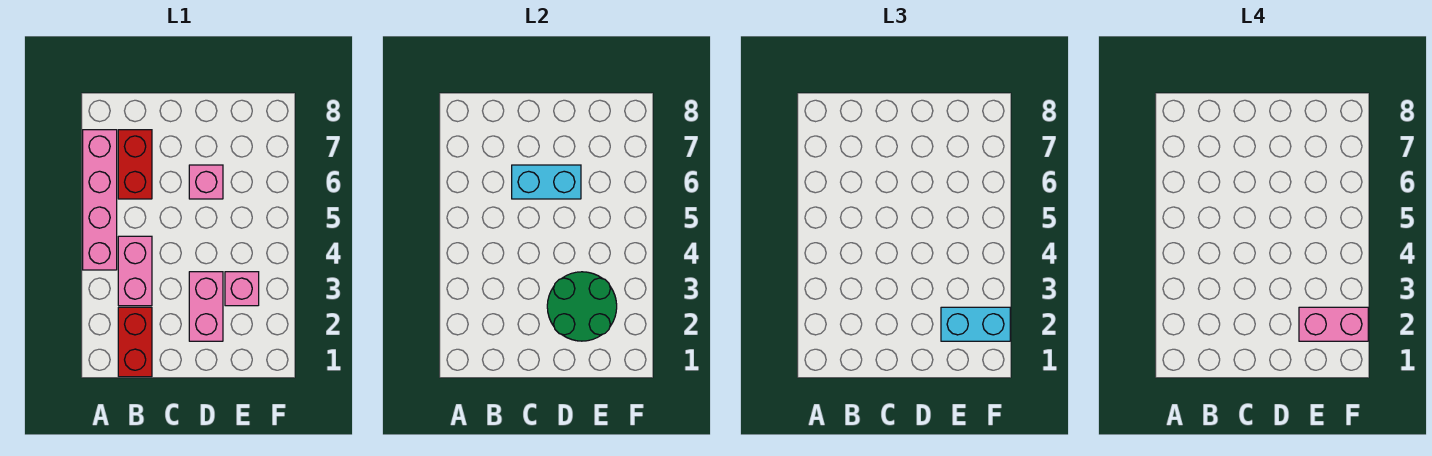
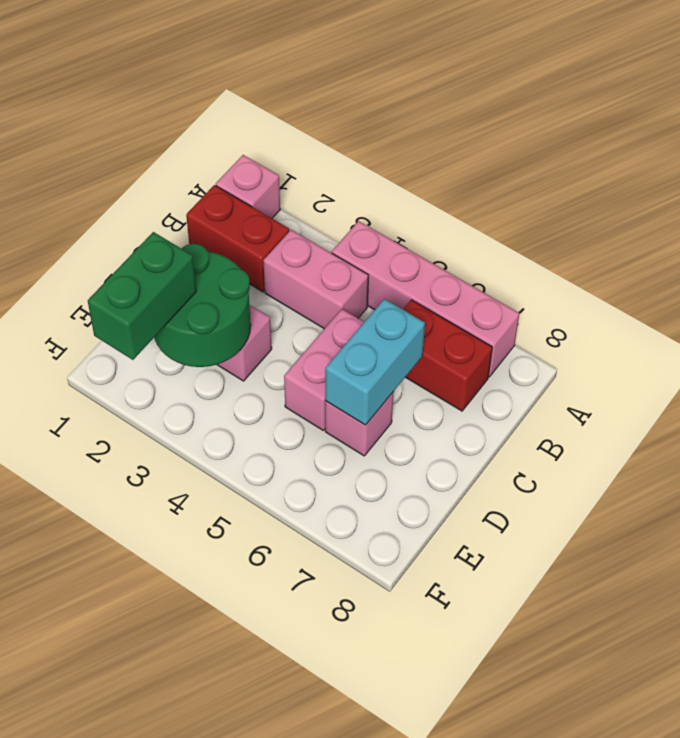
cyan 1x2 brick [941,307,1010,341] -> green 1x2 brick [88,232,196,360]
pink 1x2 brick [1299,307,1368,341] -> pink 1x2 brick moved to [284,309,364,430]
pink 1x1 brick [225,272,259,306] -> pink 1x1 brick moved to [216,155,280,218]

